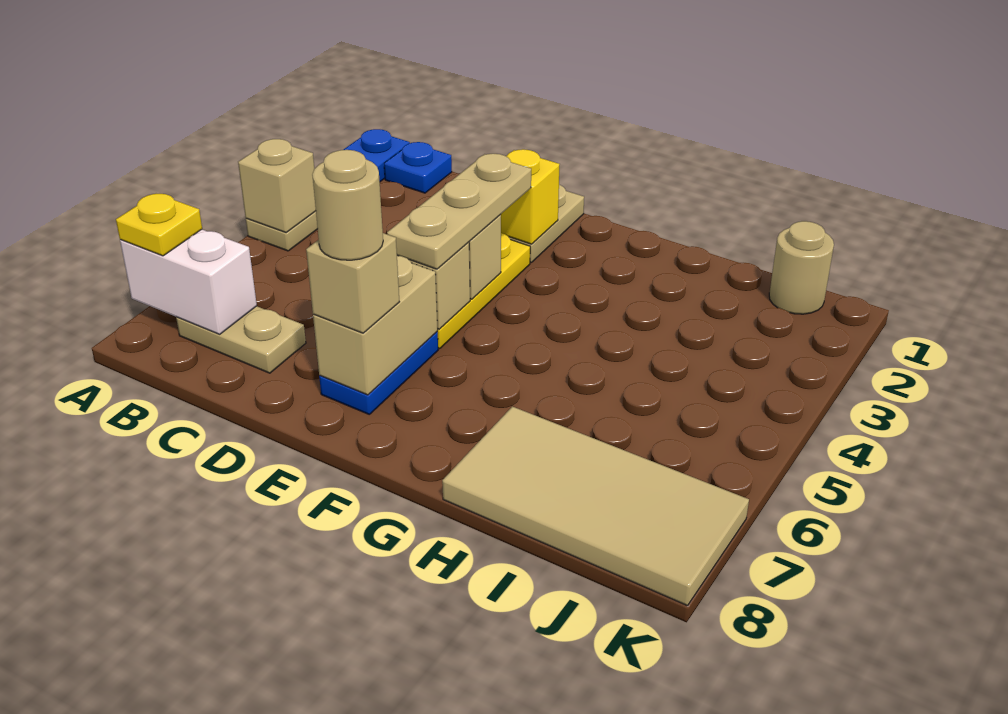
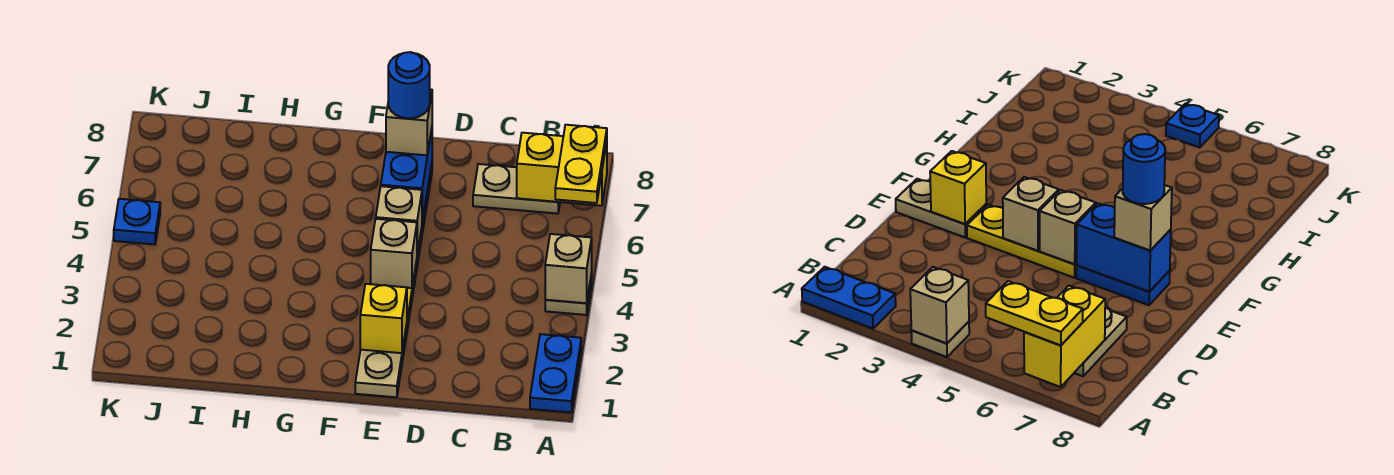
white 1x2 brick [120,230,257,334] -> yellow 1x2 brick [517,133,607,206]
yellow 1x1 plate [116,194,202,256] -> yellow 1x2 plate [555,125,607,203]
blue 1x1 plate [384,142,452,193] -> blue 1x1 plate moved to [114,199,160,245]
tan 1x3 plate [387,154,531,269] -> none
tan 1x2 brick [313,256,438,395] -> blue 1x2 brick [381,129,432,222]
tan 1x1 round brick [312,150,383,260] -> blue 1x1 round brick [388,52,430,118]
tan 2x4 tile [442,406,749,606] -> none
tan 1x1 round brick [769,221,834,314] -> none

